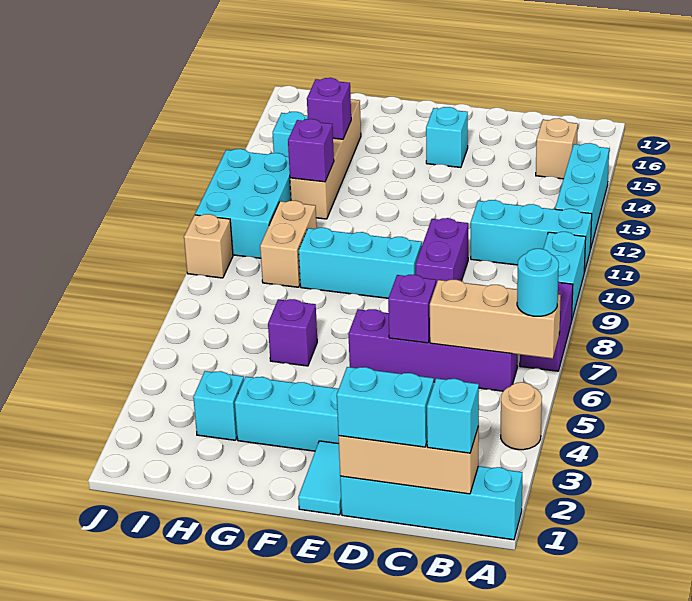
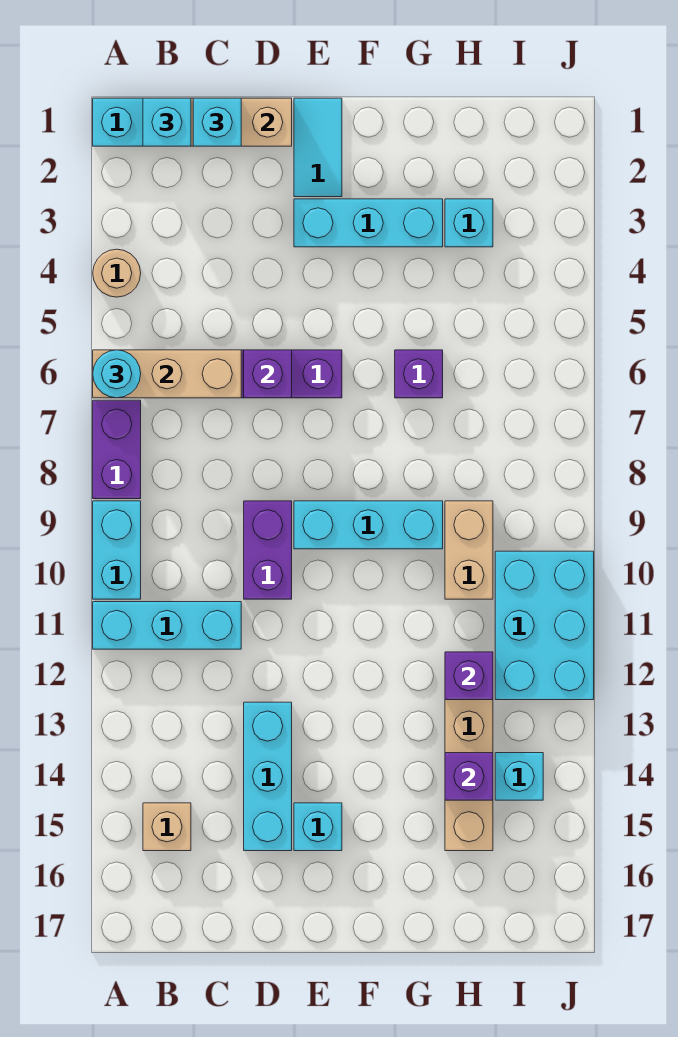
cyan 1x3 brick [555,143,609,249] -> cyan 1x3 brick moved to [244,702,292,851]
cyan 1x2 brick [337,367,434,447] -> cyan 1x1 brick [193,98,241,146]
tan 1x1 brick [184,214,233,278] -> none

